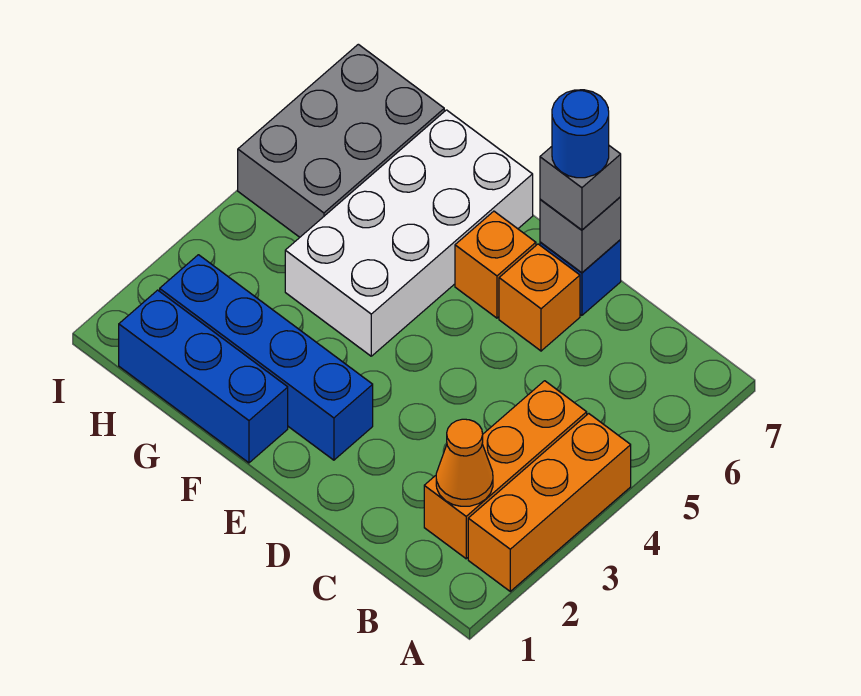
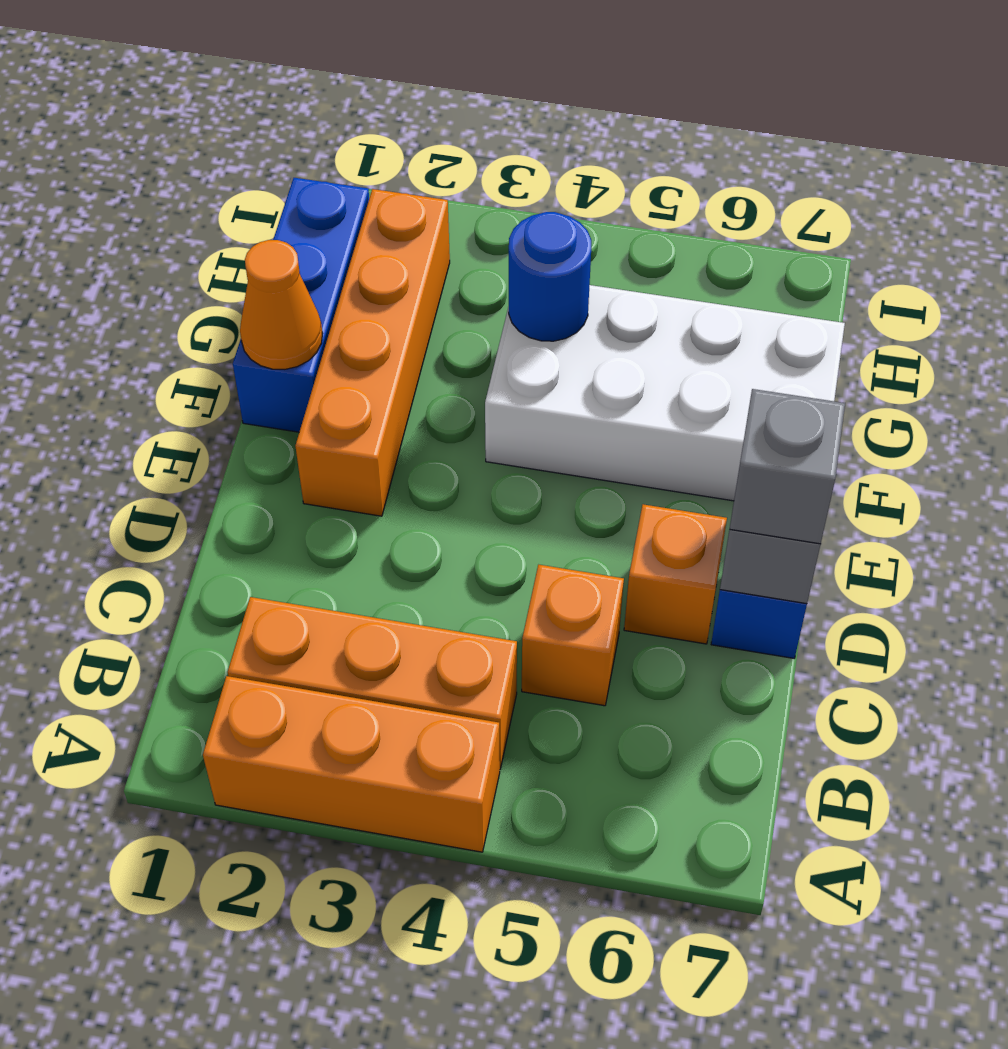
orange 1x1 cone [436,419,493,506] -> orange 1x1 cone moved to [240,240,322,369]
blue 1x1 round brick [552,90,609,178] -> blue 1x1 round brick moved to [509,212,591,341]
blue 1x4 brick [160,255,373,460] -> orange 1x4 brick [295,189,450,516]
orange 1x1 brick [455,211,536,318] -> orange 1x1 brick moved to [522,565,624,706]
grey 2x3 brick [238,44,444,237] -> none

